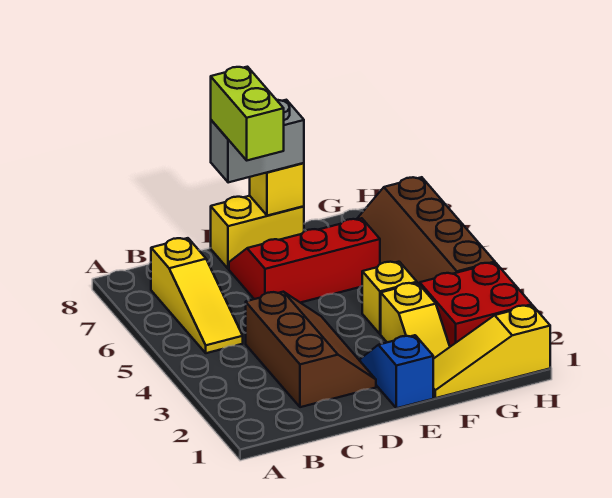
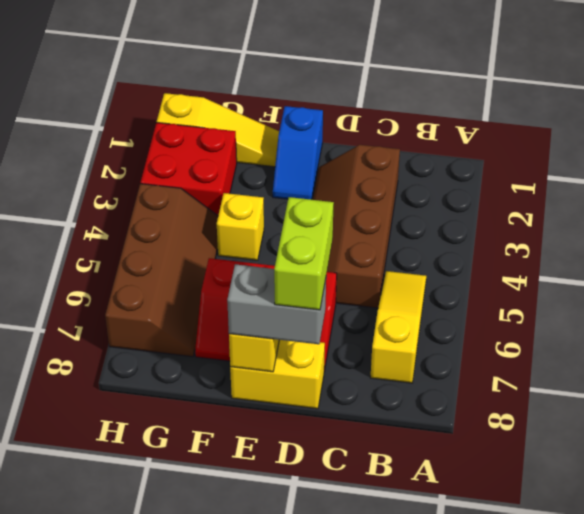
brown 2x3 slope [246,292,376,407] -> brown 2x4 slope [313,145,400,308]
yellow 1x2 slope [381,283,450,359] -> none

